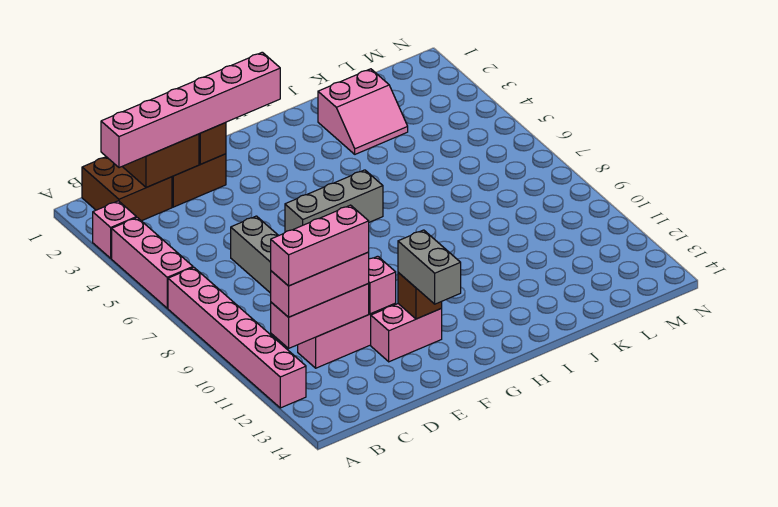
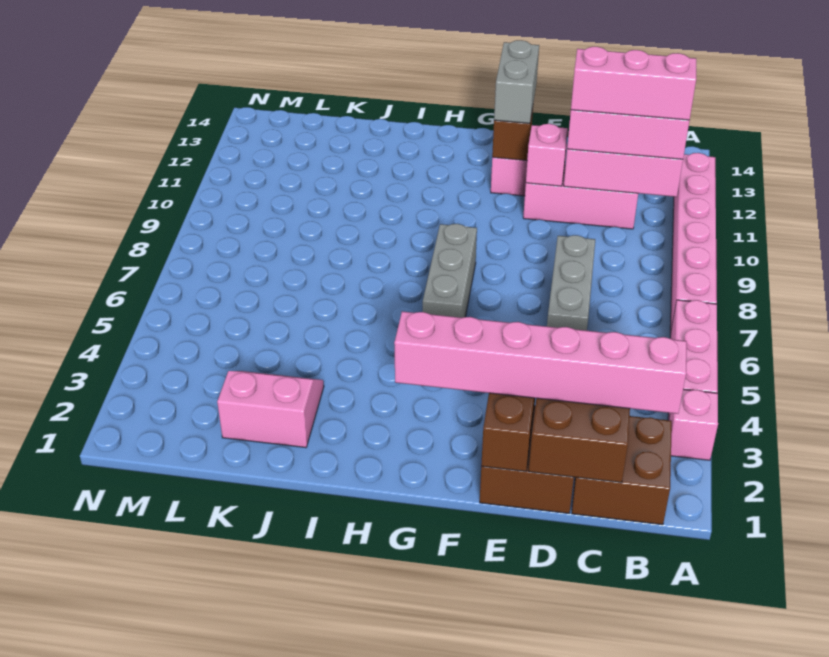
grey 1x3 brick [285,170,383,232] -> grey 1x3 brick turned to [423,224,477,318]

